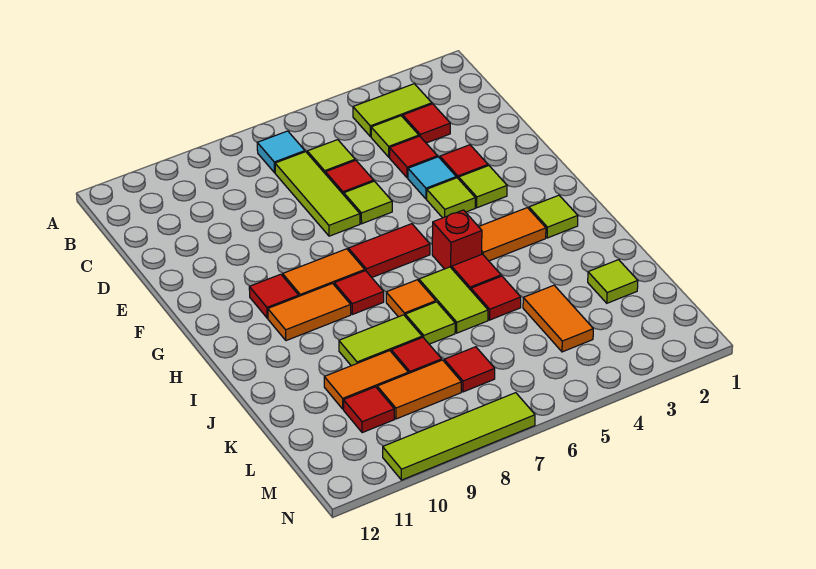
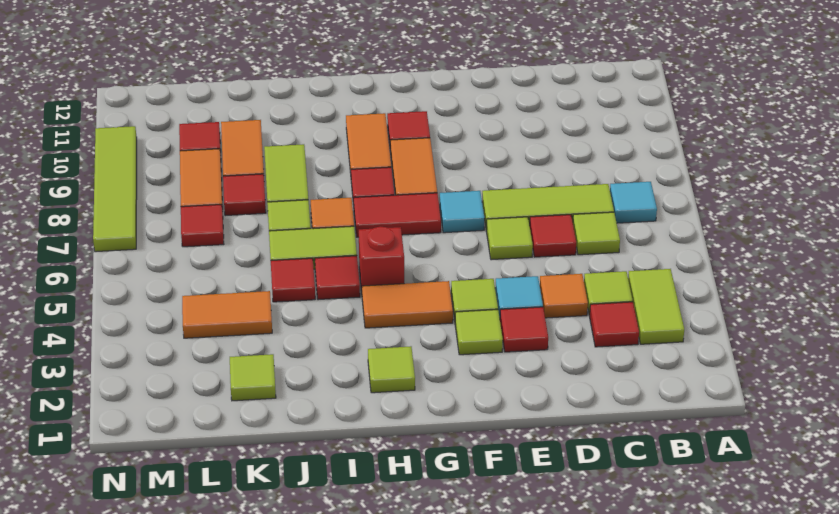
red 1x1 tile [390,136,437,178] -> orange 1x1 tile [540,274,588,318]
none -> cyan 1x1 tile [440,191,484,233]
red 1x2 tile [348,224,430,277] -> red 1x2 tile turned to [354,193,441,237]
orange 1x2 tile [479,208,546,261] -> orange 1x2 tile turned to [362,281,453,328]

